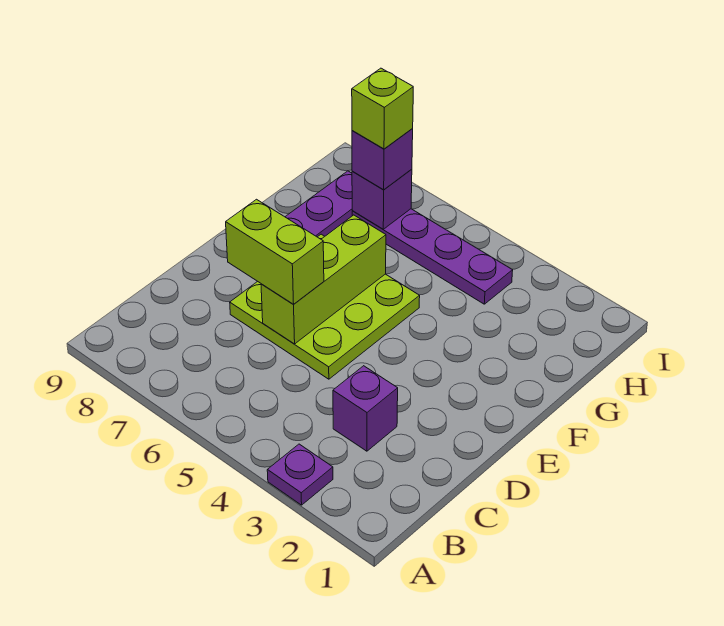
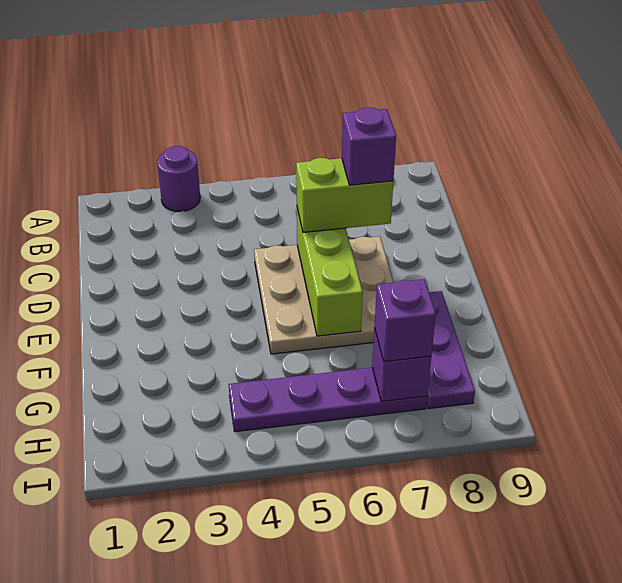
purple 1x1 plate [267,444,333,505] -> purple 1x1 round brick [157,146,200,211]
purple 1x1 brick [333,366,398,451] -> purple 1x1 brick moved to [342,108,396,185]
lime 3x3 plate [230,234,420,379] -> tan 3x3 plate [254,236,394,354]
lime 1x1 brick [352,68,413,149] -> none

